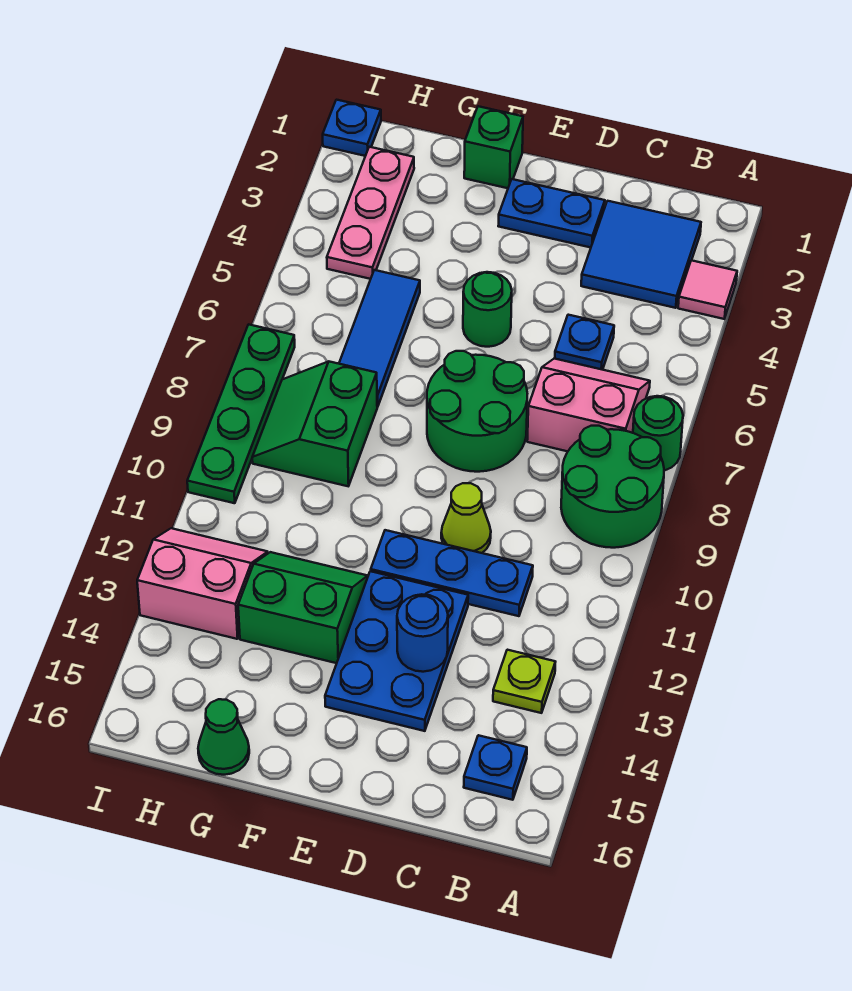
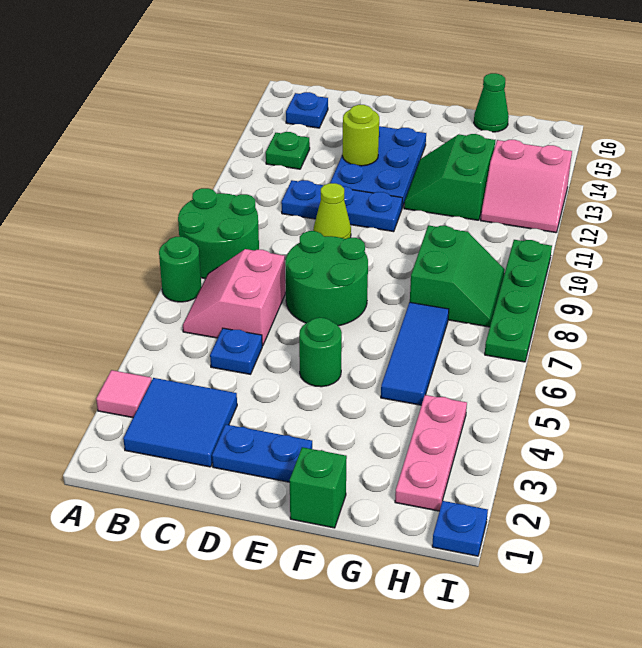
pink 2x2 slope [527,359,650,451] -> pink 2x2 slope turned to [183,249,285,346]
lime 1x1 plate [493,650,555,713] -> green 1x1 plate [266,132,310,169]
blue 1x1 round brick [397,594,448,672] -> lime 1x1 round brick [342,105,379,166]
green 2x2 slope [238,552,368,663] -> green 2x2 slope turned to [404,134,495,220]

